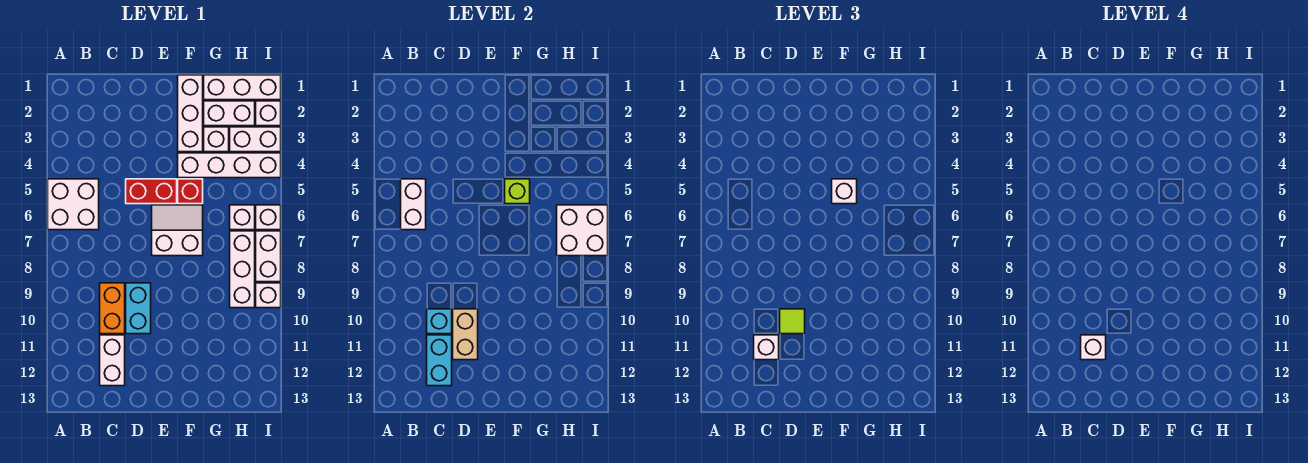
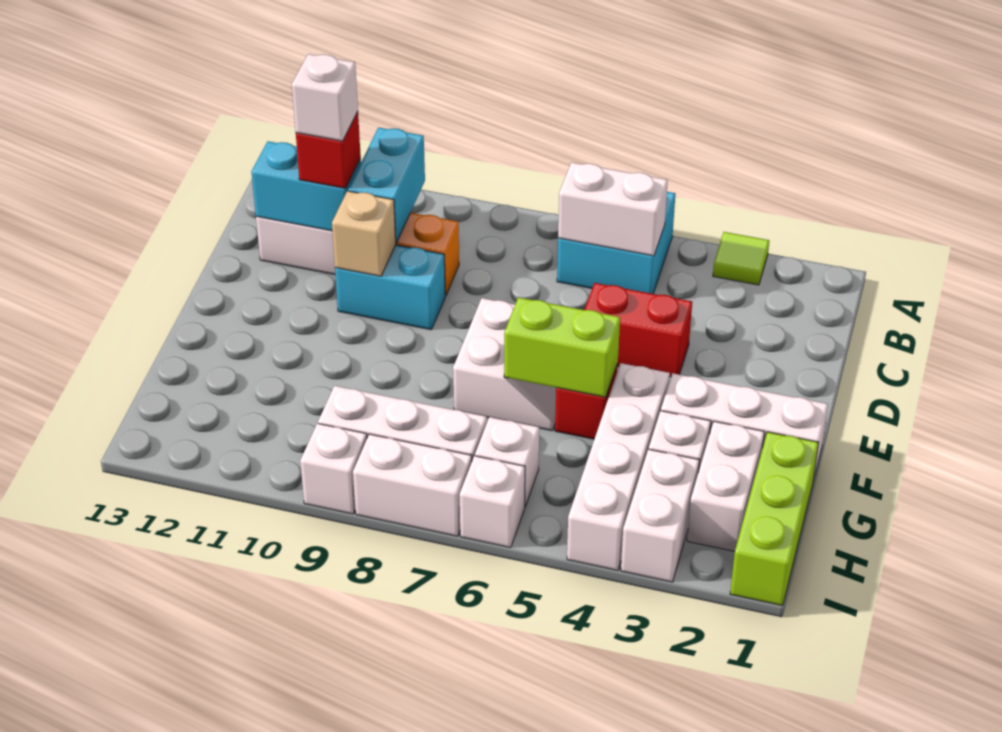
white 2x2 brick [48,179,99,230] -> cyan 2x2 brick [557,192,675,294]
cyan 1x1 brick [427,309,452,334] -> cyan 1x2 brick [348,128,425,243]
white 1x1 brick [754,335,779,360] -> red 1x1 brick [296,112,361,188]
red 1x2 brick [126,179,177,204] -> red 1x2 brick turned to [585,283,692,377]
tan 1x2 brick [453,309,478,360] -> tan 1x1 brick [332,191,396,276]
lime 1x1 tile [780,309,805,334] -> lime 1x1 tile moved to [713,232,769,285]
lime 1x1 brick [505,179,530,204] -> lime 1x2 brick [504,297,620,397]
white 1x1 brick [832,179,857,204] -> none
white 1x3 brick [204,75,281,100] -> lime 1x3 brick [730,432,819,606]
white 2x2 brick [557,205,608,256] -> none
white 1x1 brick [256,101,281,126] -> none

